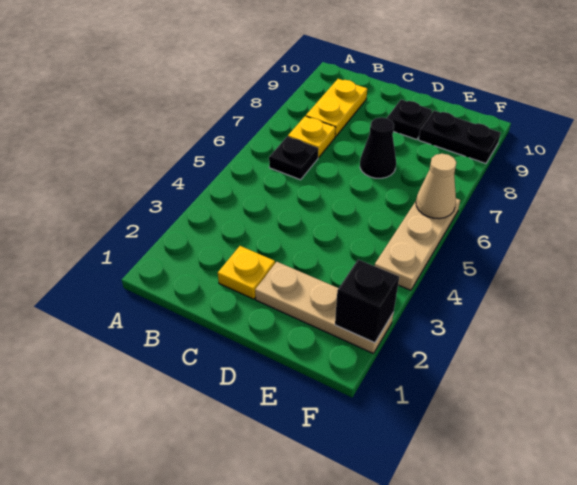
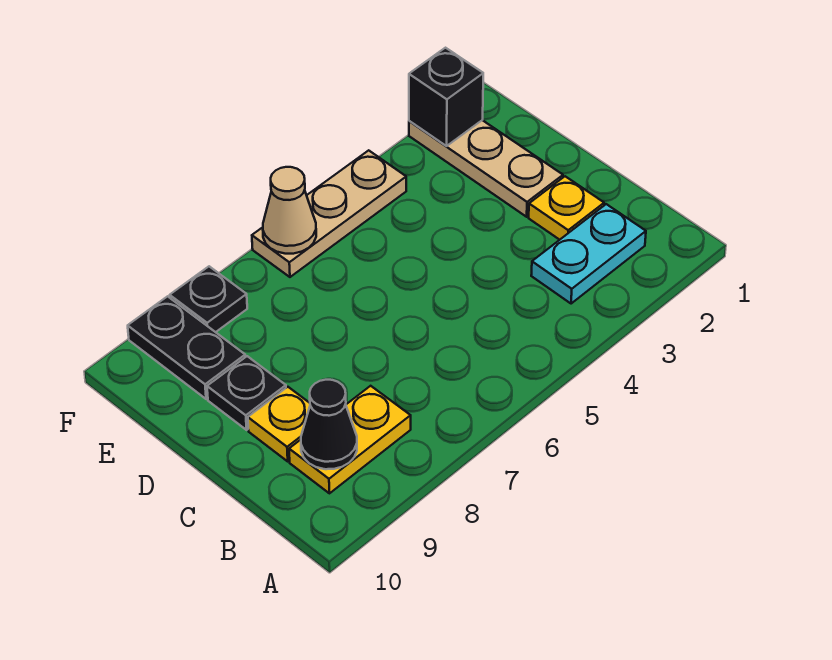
none -> cyan 1x2 plate [531,204,646,304]
black 1x1 plate [269,137,318,180] -> black 1x1 plate moved to [170,266,247,332]
yellow 1x1 plate [288,116,336,158] -> yellow 1x1 plate moved to [248,387,310,461]
black 1x1 cone [360,118,396,178] -> black 1x1 cone moved to [301,380,357,469]

